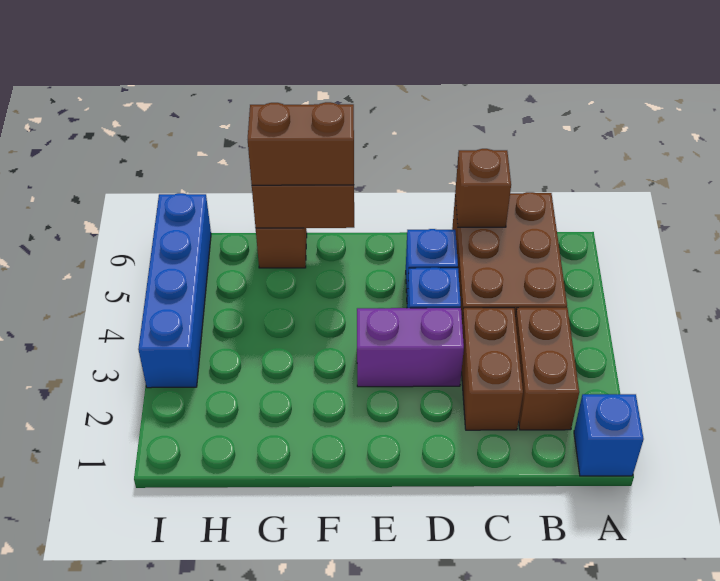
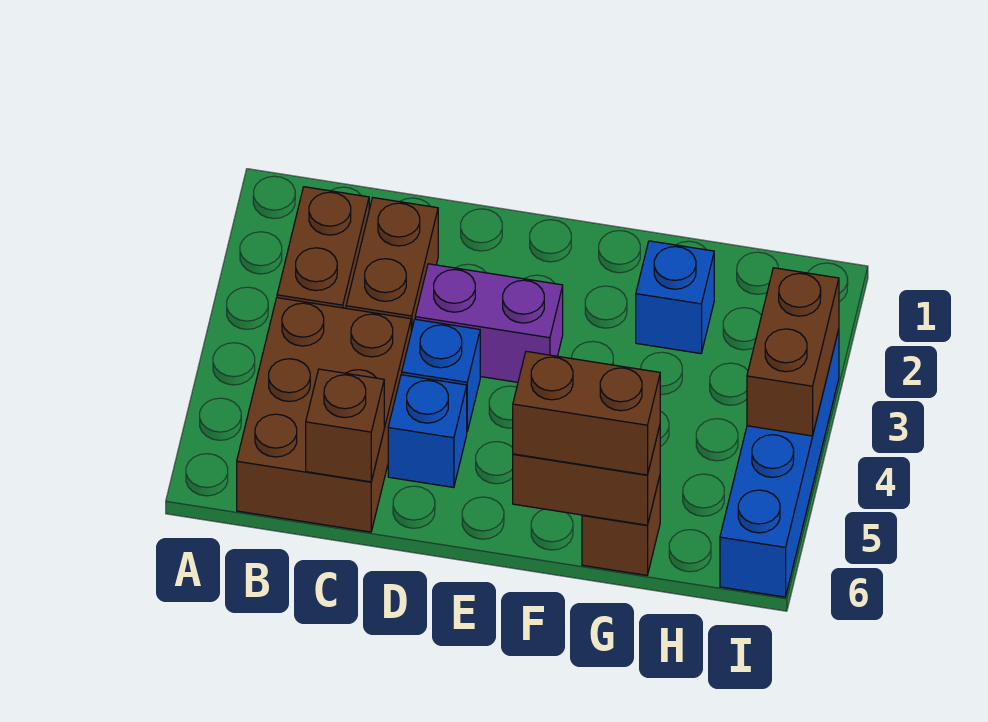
blue 1x1 brick [574,394,644,476] -> blue 1x1 brick moved to [636,241,714,354]
none -> brown 1x2 brick [747,268,839,436]

